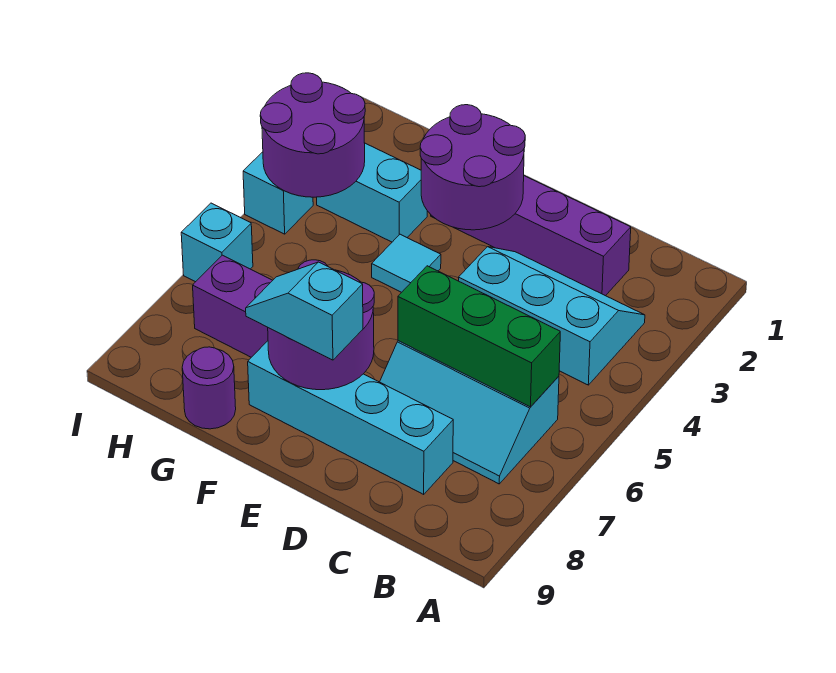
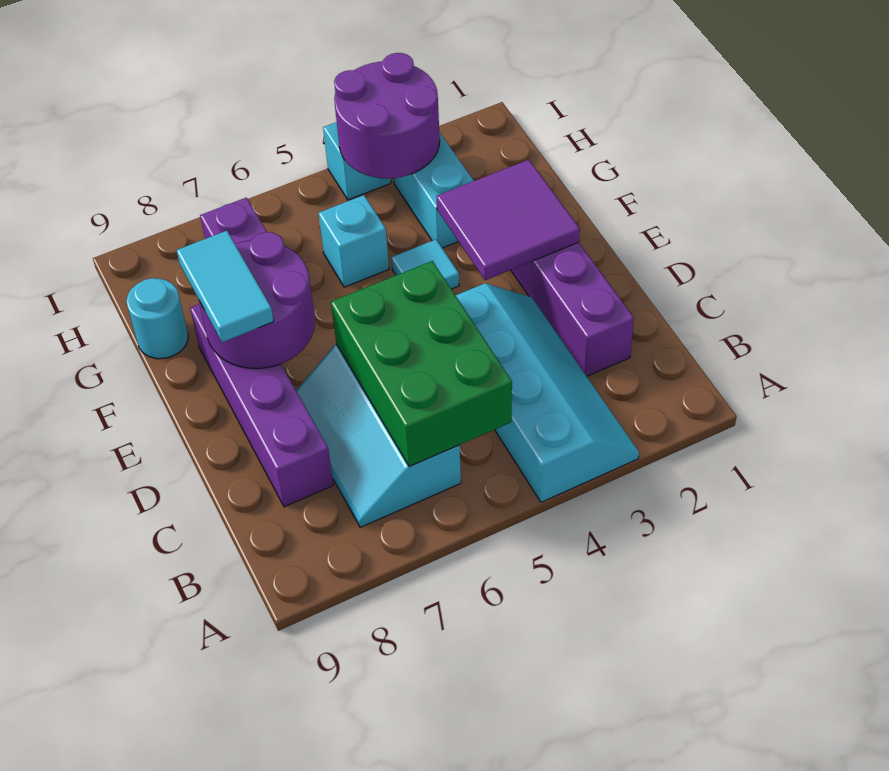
cyan 2x3 slope [459,247,645,385] -> cyan 2x4 slope [456,283,639,502]
green 1x3 brick [398,266,560,407] -> green 2x3 brick [331,261,512,467]
cyan 1x4 brick [248,341,453,494] -> purple 1x4 brick [190,304,334,507]
purple 2x2 round brick [420,105,525,230] -> purple 2x2 tile [437,160,580,280]
cyan 1x2 slope [246,262,363,360] -> cyan 1x2 tile [177,231,274,342]
purple 1x1 round brick [182,347,236,429] -> cyan 1x1 round brick [126,278,188,359]
cyan 1x1 brick [181,203,253,282] -> cyan 1x1 brick moved to [318,195,389,287]

